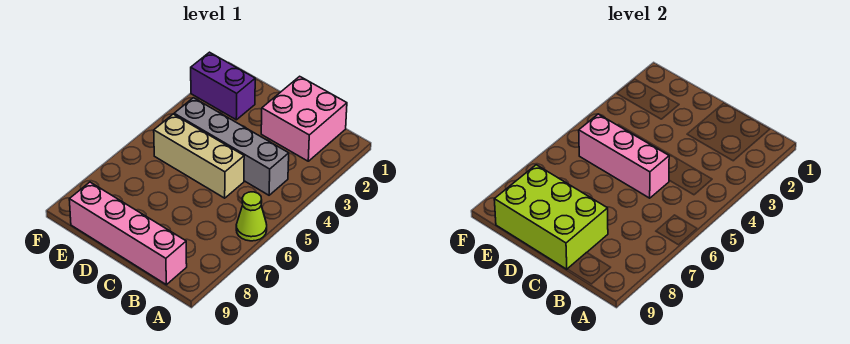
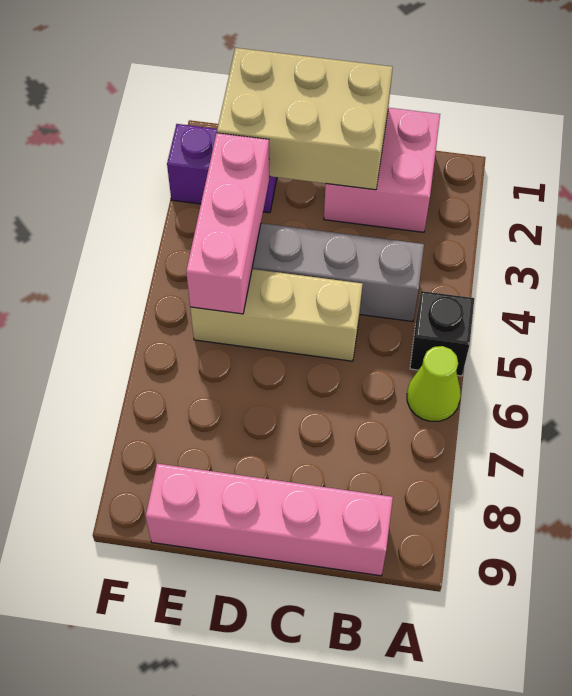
none -> black 1x1 brick [410,291,474,376]
none -> tan 2x3 brick [217,48,393,190]
pink 1x3 brick [579,114,669,198] -> pink 1x3 brick turned to [186,133,270,314]
lime 2x3 brick [494,165,608,269] -> none

